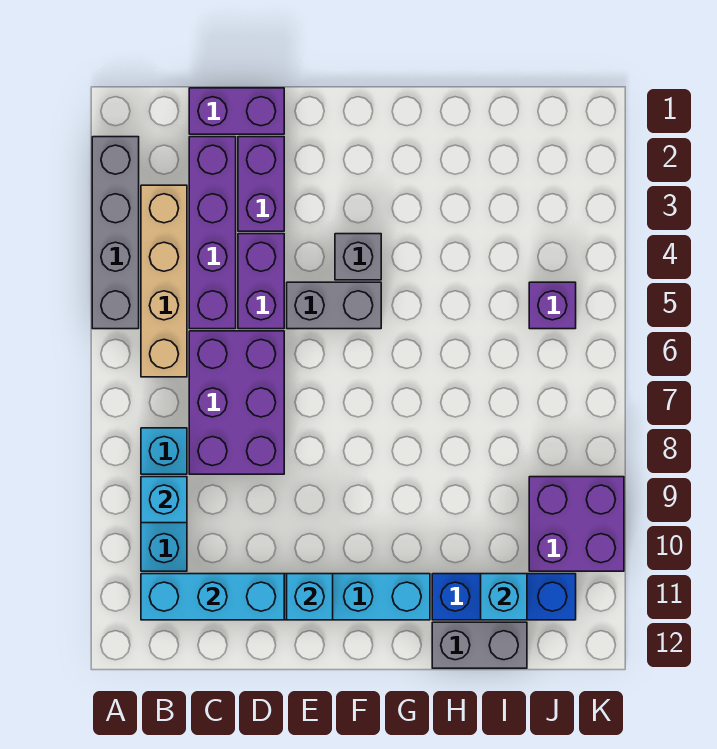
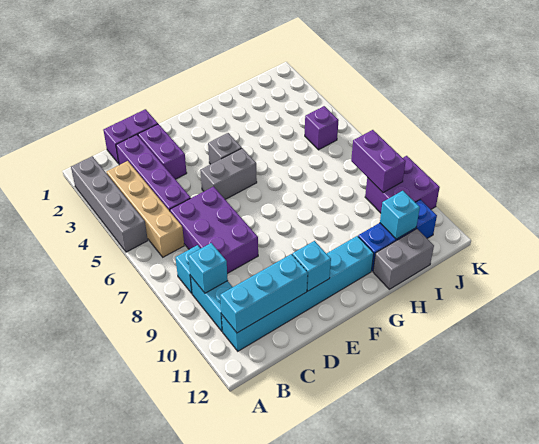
purple 1x2 brick [238,234,284,329] -> purple 1x2 brick moved to [351,130,406,193]

